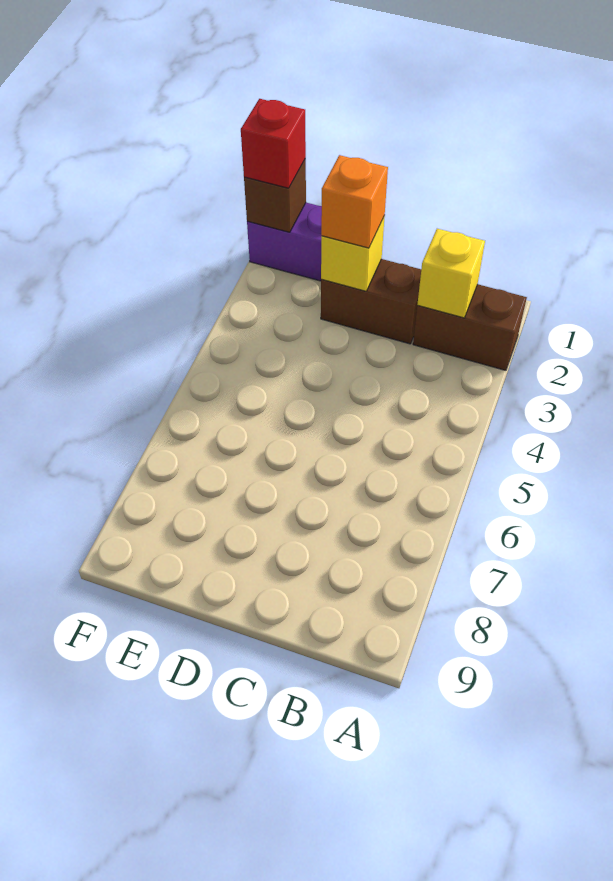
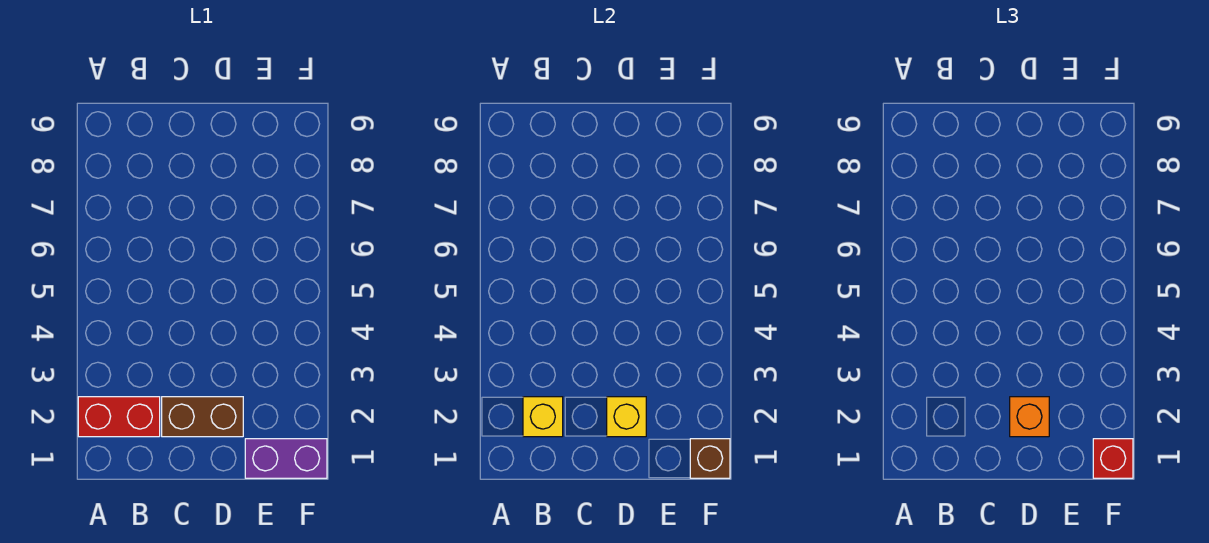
brown 1x2 brick [413,284,527,370] -> red 1x2 brick [78,397,160,437]

